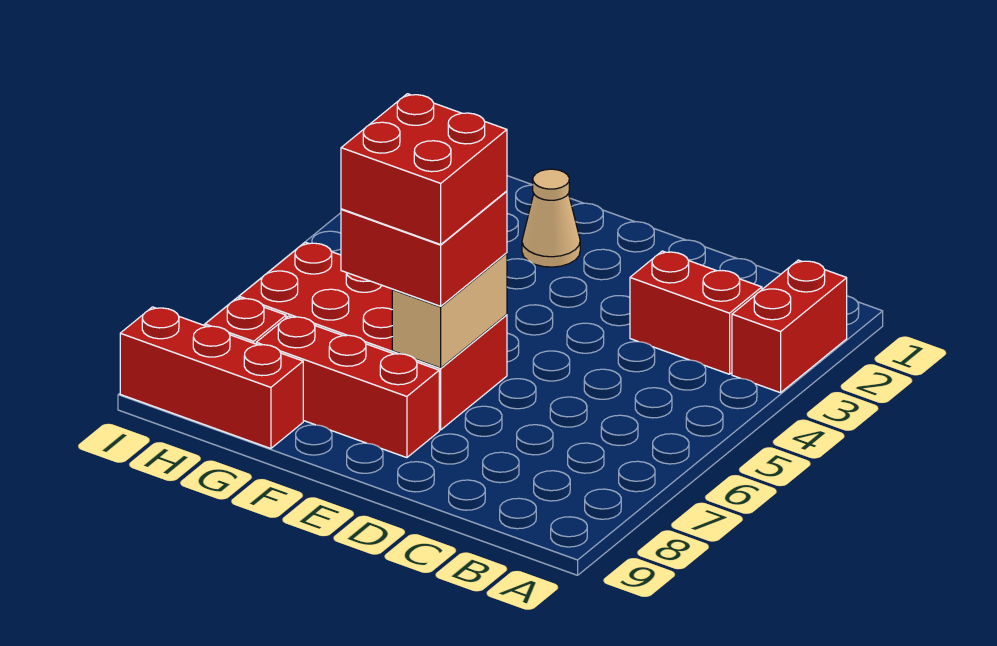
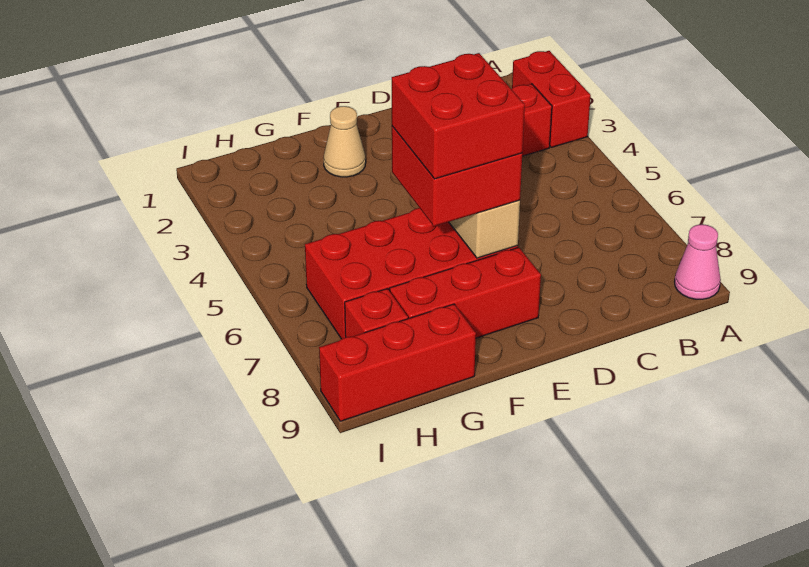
none -> pink 1x1 cone [675,224,721,299]

